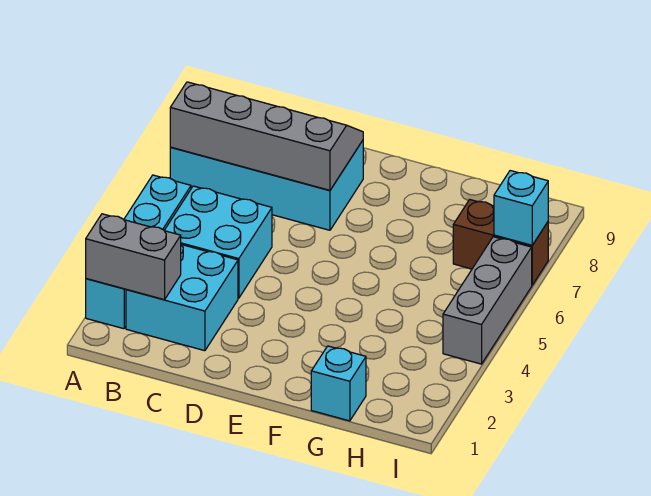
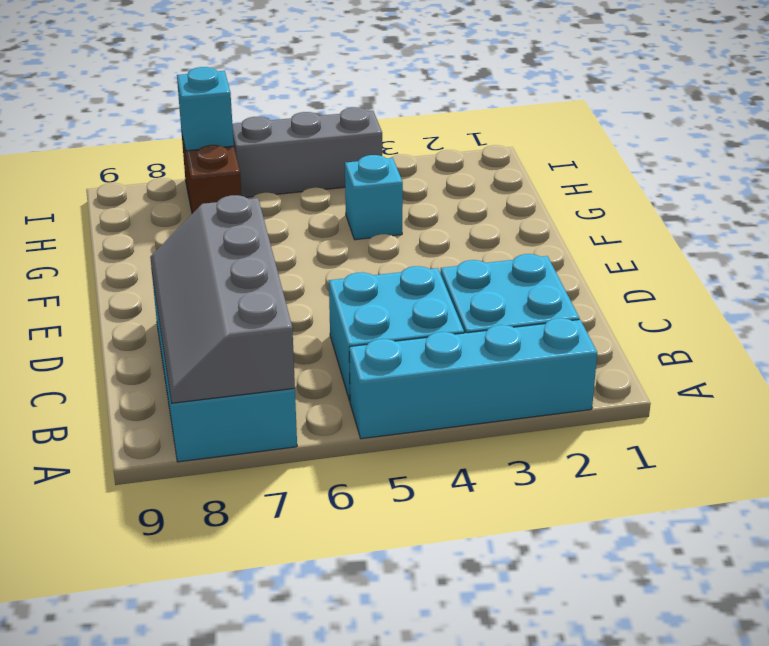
grey 1x2 brick [86,214,181,300] -> none
cyan 1x1 brick [311,346,366,421] -> cyan 1x1 brick moved to [345,155,403,240]

